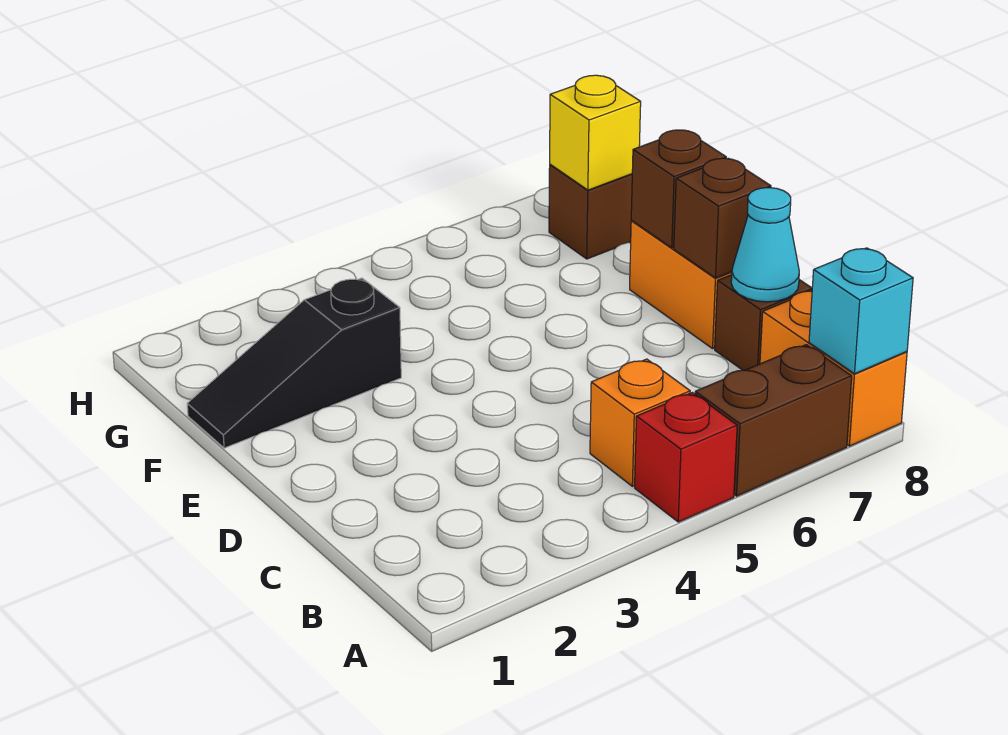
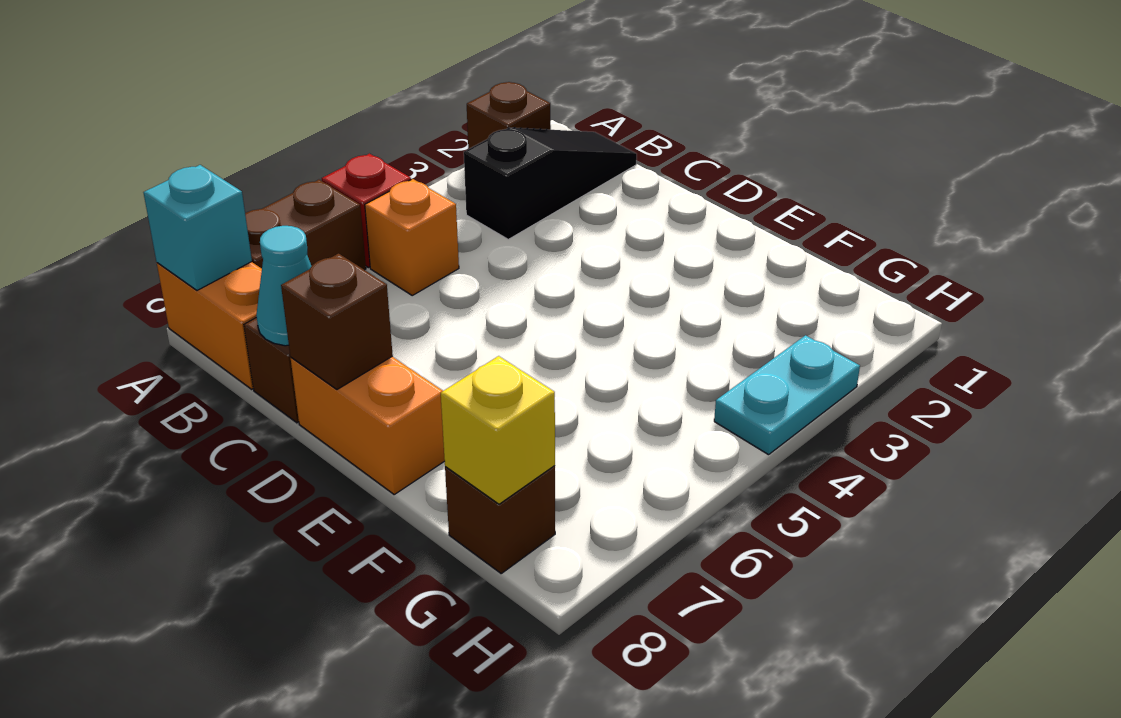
brown 1x1 brick [631,130,726,248] -> brown 1x1 brick moved to [467,82,551,149]
black 1x3 slope [187,278,401,448] -> black 1x3 slope moved to [464,128,637,239]
none -> cyan 1x2 plate [714,335,860,455]

